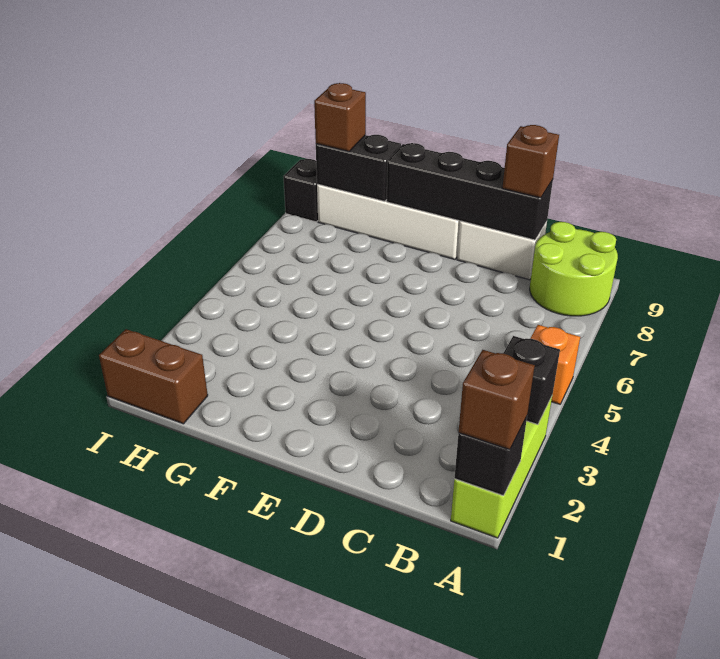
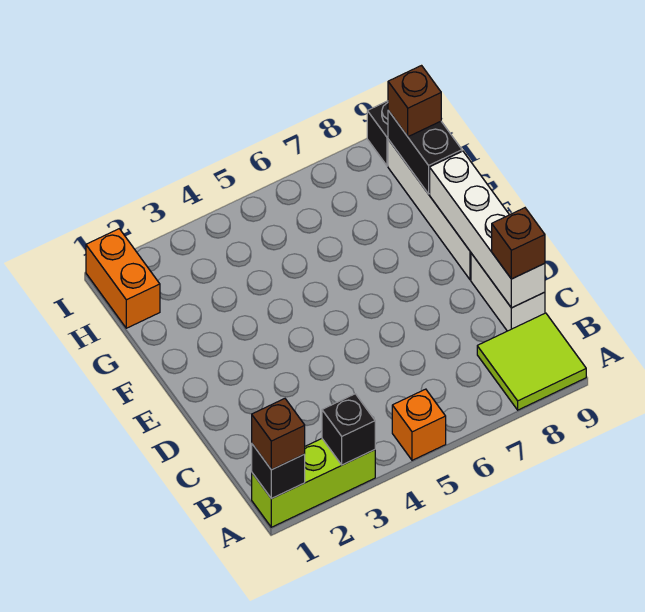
lime 2x2 round brick [530,222,618,316] -> lime 2x2 tile [477,313,586,410]
black 1x4 brick [387,143,553,240] -> white 1x4 brick [430,151,545,308]
brown 1x2 brick [99,329,208,424] -> orange 1x2 brick [86,229,160,328]

